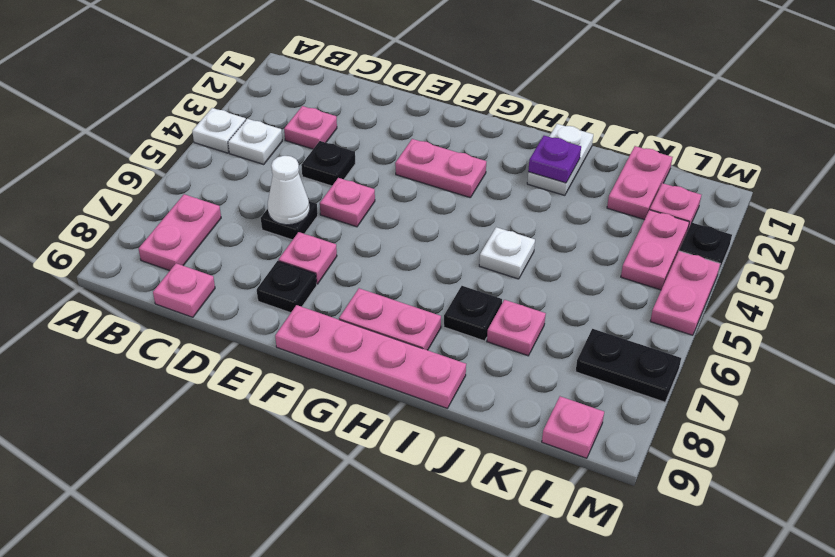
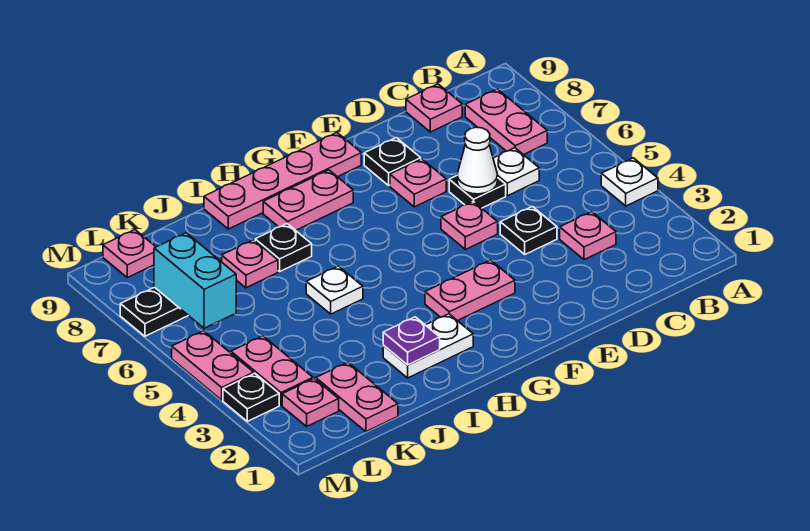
white 1x1 plate [228,119,282,164] -> white 1x1 plate moved to [493,148,539,196]
white 1x2 plate [527,124,593,195] -> white 1x2 plate turned to [383,314,473,378]
none -> cyan 1x2 brick [154,233,236,328]

